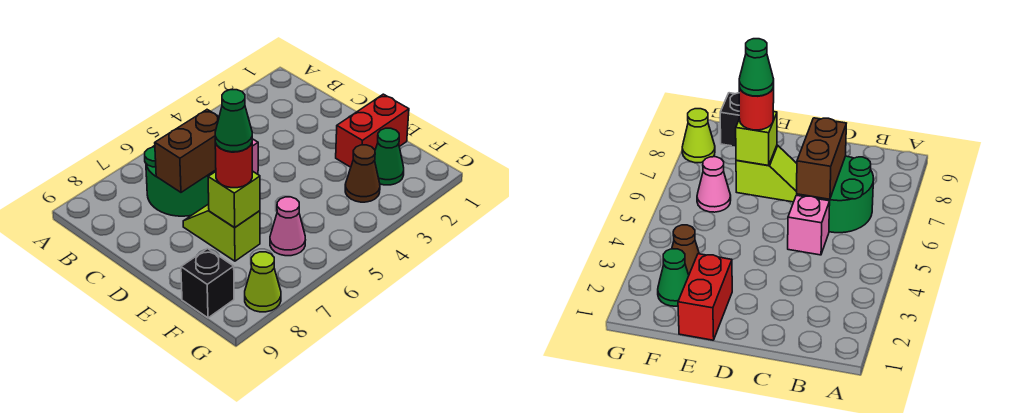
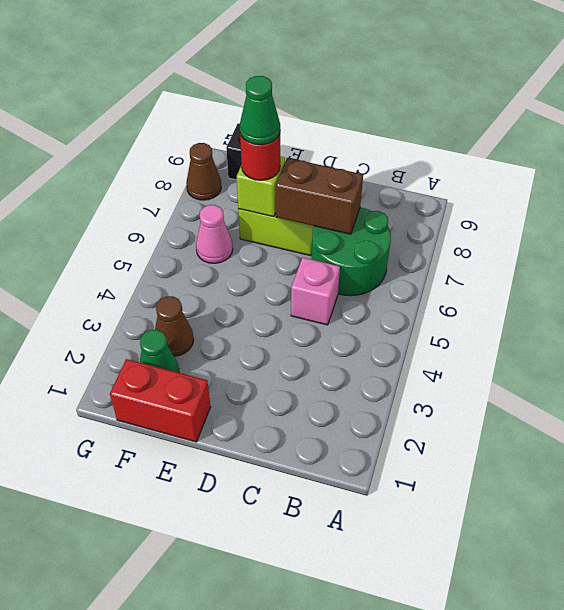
brown 1x2 brick [155,110,219,192] -> brown 1x2 brick turned to [276,158,363,234]
red 1x2 brick [336,94,409,167] -> red 1x2 brick turned to [110,359,210,442]
lime 1x1 cone [245,252,281,312] -> brown 1x1 cone [186,143,221,200]

